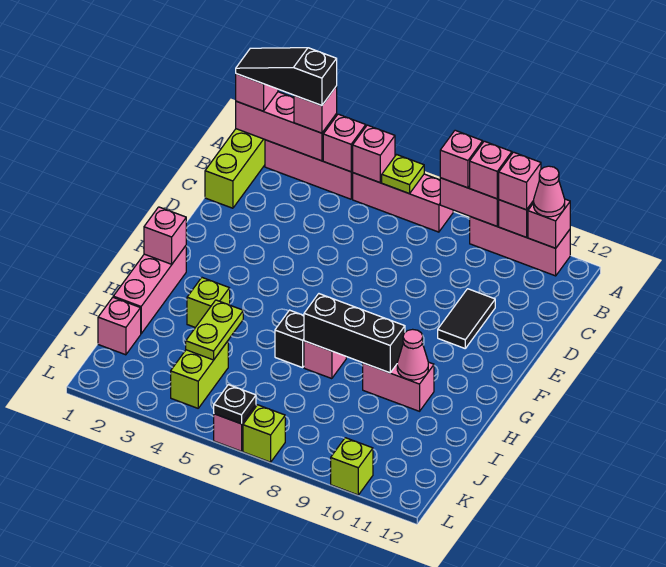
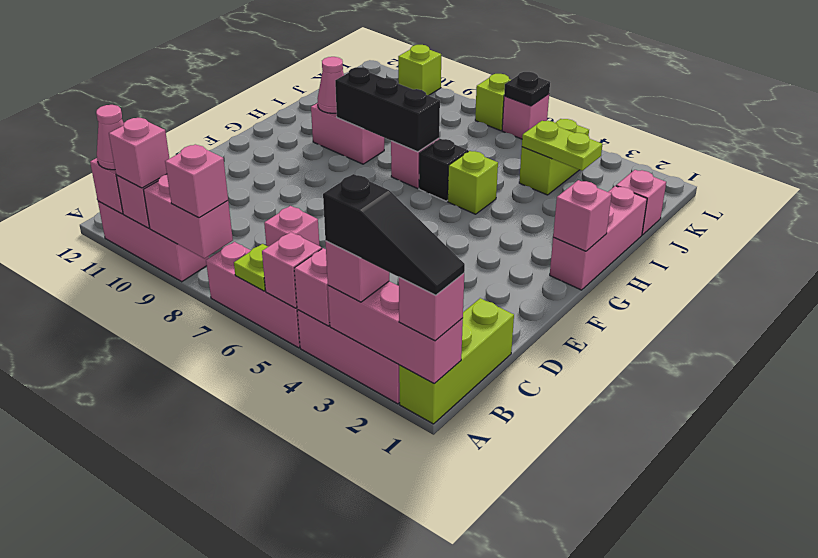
pink 1x1 brick [470,141,512,199] -> pink 1x1 brick moved to [264,206,319,247]
black 1x2 tile [438,289,495,348] -> none
lime 1x1 brick [187,278,230,327] -> lime 1x1 brick moved to [448,151,498,214]
lime 1x2 plate [186,300,243,360] -> lime 1x2 plate turned to [522,121,602,171]

